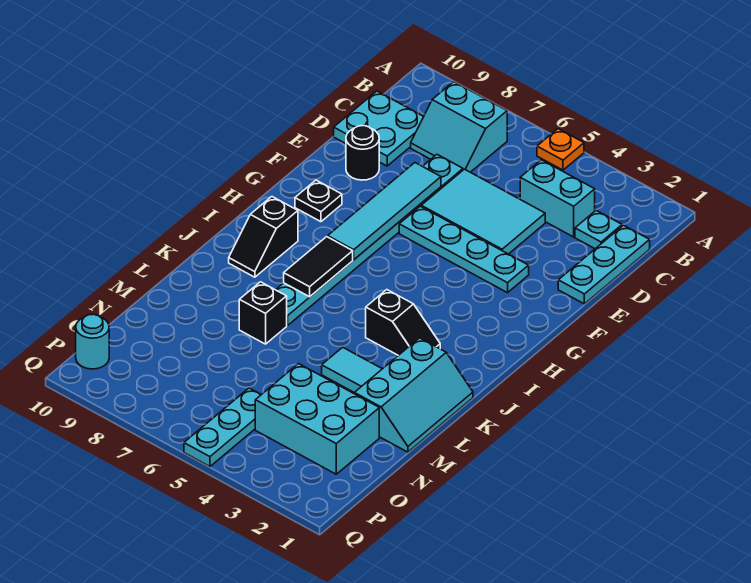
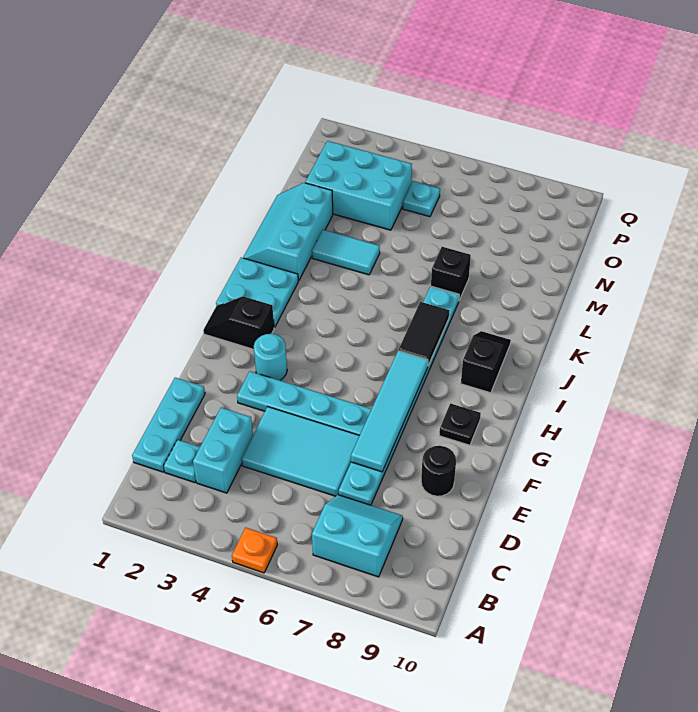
cyan 1x2 brick [520,160,595,237] -> cyan 1x2 brick turned to [193,408,253,493]
cyan 2x2 plate [334,91,424,166] -> cyan 2x2 plate moved to [216,258,298,328]
black 1x2 slope [366,290,440,355] -> black 1x2 slope moved to [203,296,274,349]
cyan 1x3 plate [184,388,261,467] -> cyan 1x1 plate [403,181,440,217]
cyan 1x1 round brick [76,314,109,369] -> cyan 1x1 round brick moved to [254,334,287,380]

